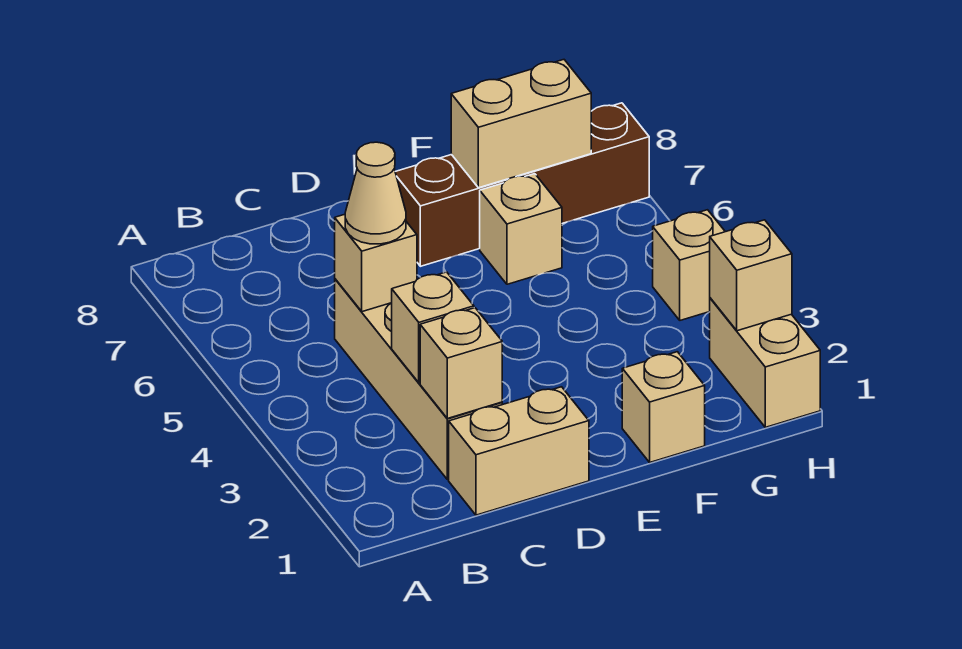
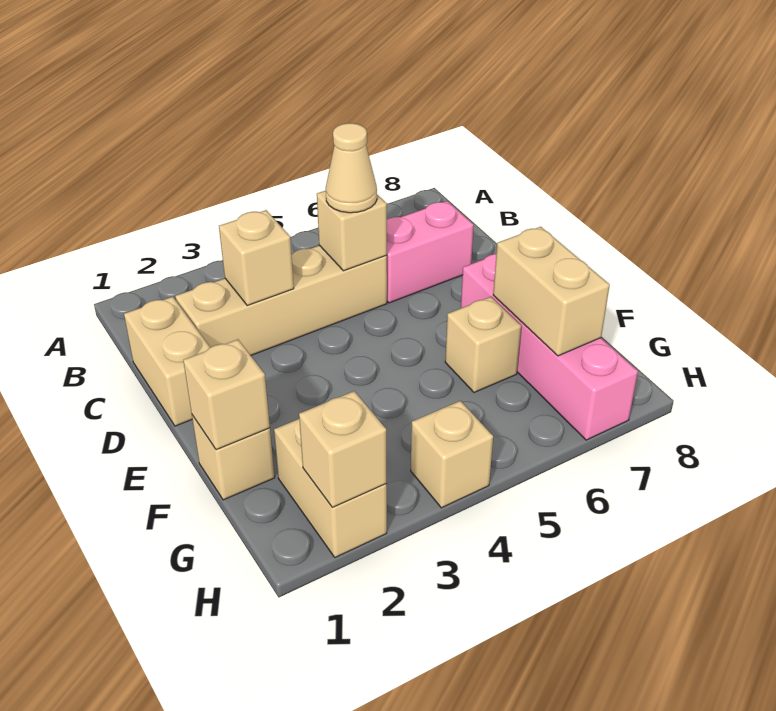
tan 1x1 brick [420,308,502,418] -> tan 1x1 brick moved to [183,339,270,450]
none -> pink 1x2 brick [387,201,474,303]
brown 1x4 brick [395,103,649,266] -> pink 1x4 brick [461,254,638,440]
tan 1x2 brick [710,298,820,427] -> tan 1x2 brick turned to [274,419,387,557]

